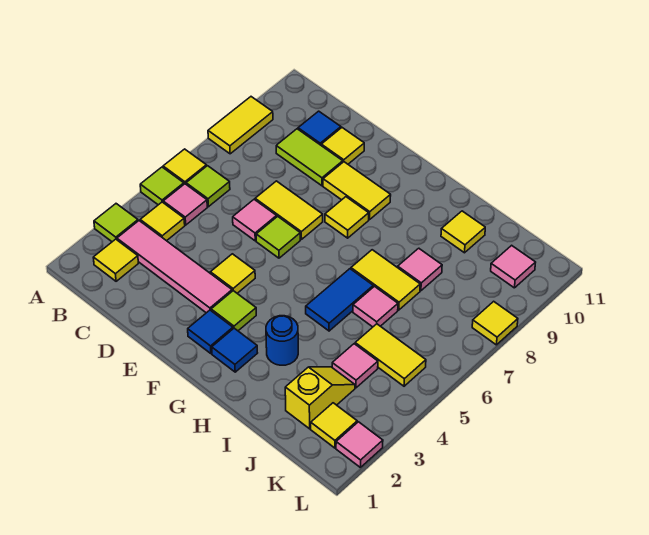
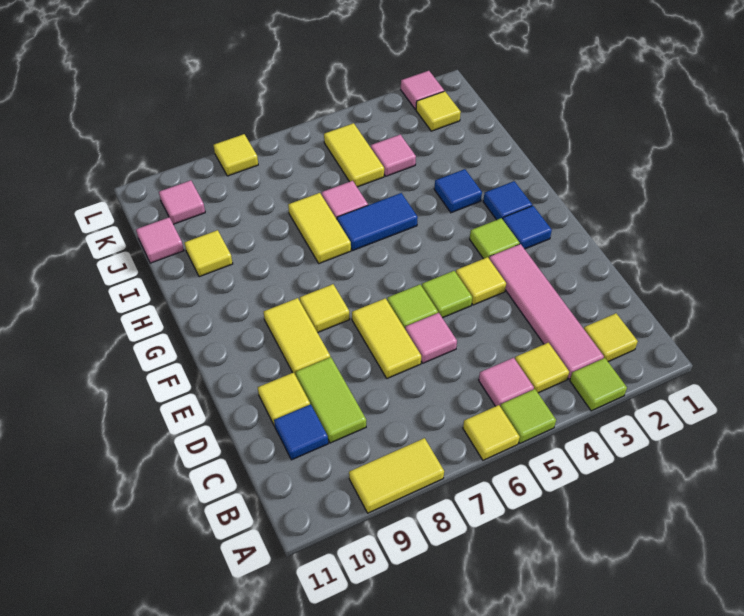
lime 1x1 tile [186,166,230,207] -> lime 1x1 tile moved to [422,271,472,318]
blue 1x1 round brick [266,316,298,365] -> blue 1x1 tile [434,169,482,213]
pink 1x1 tile [398,248,442,291] -> pink 1x1 tile moved to [136,217,184,263]
yellow 1x2 slope [285,367,355,429] -> none

